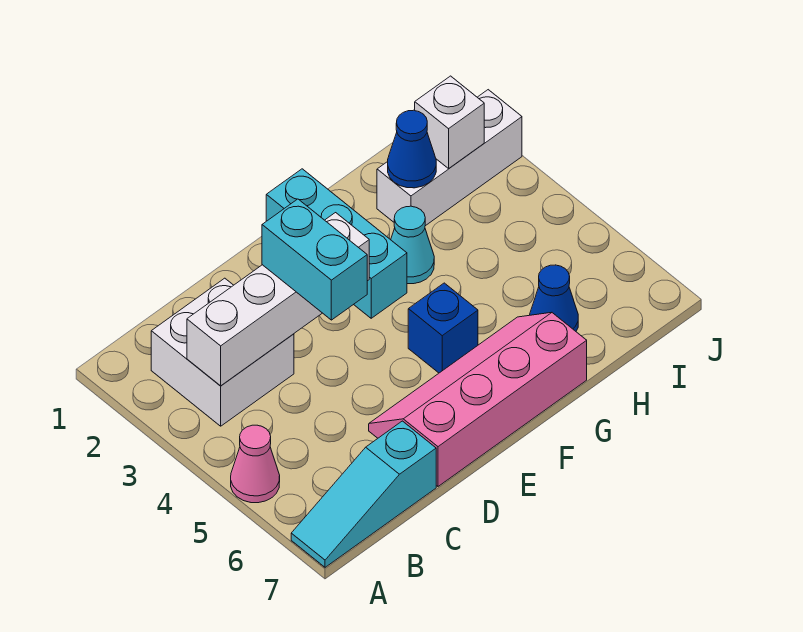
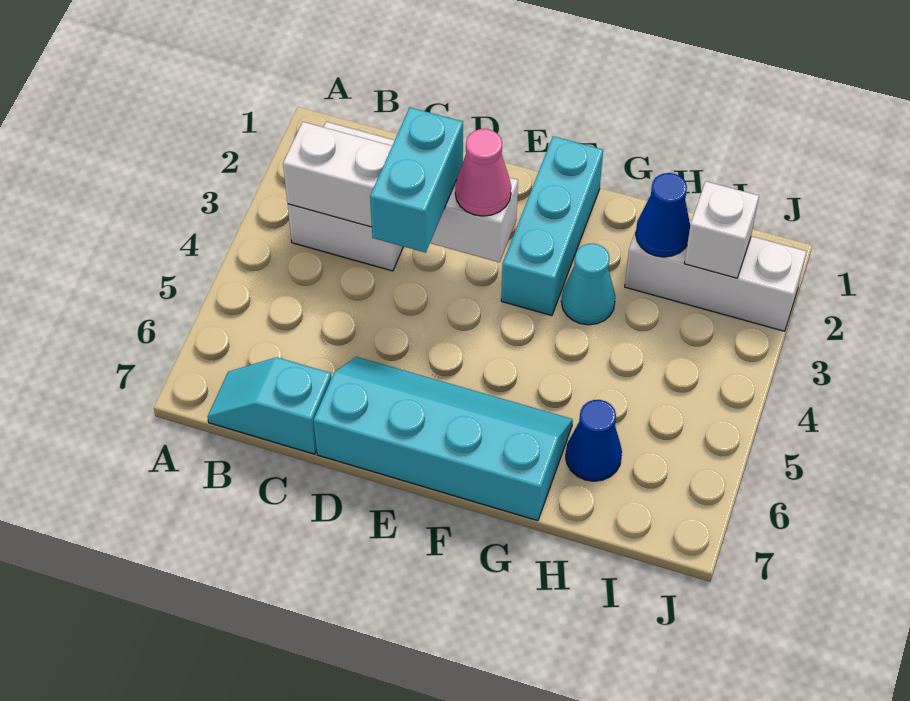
pink 1x1 cone [231,425,280,503] -> pink 1x1 cone moved to [455,129,511,216]
cyan 1x3 slope [291,421,436,567] -> cyan 1x2 slope [208,357,331,454]
pink 2x4 slope [369,313,587,486] -> cyan 2x4 slope [314,357,573,521]
blue 1x1 brick [408,283,478,373] -> none

